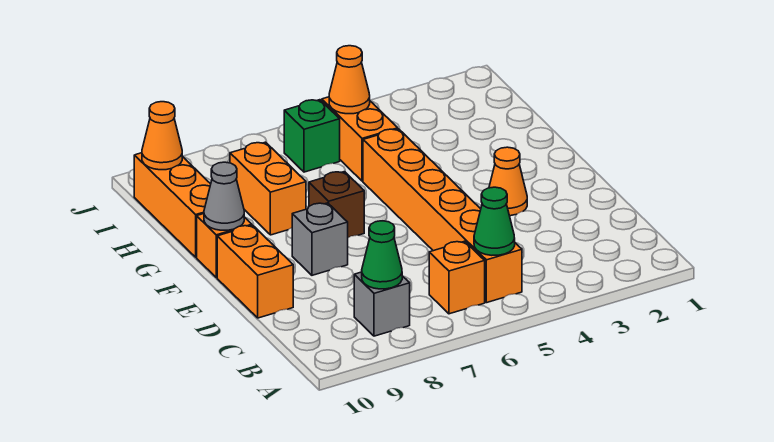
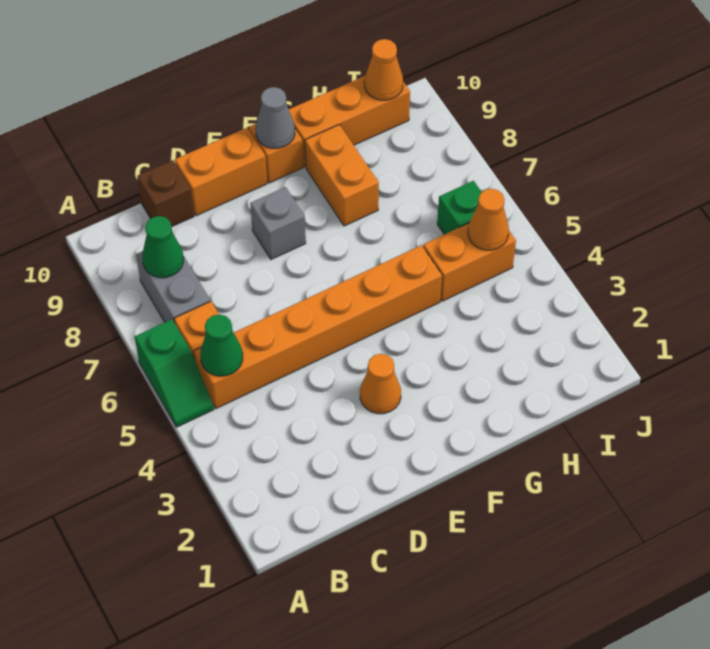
none -> green 1x2 slope [135,319,214,427]
grey 1x1 brick [354,272,410,336] -> grey 1x2 brick [136,251,210,323]
brown 1x1 brick [309,172,364,238] -> brown 1x1 brick moved to [137,160,194,227]
orange 1x2 brick [230,142,306,235] -> orange 1x2 brick turned to [305,125,379,226]

